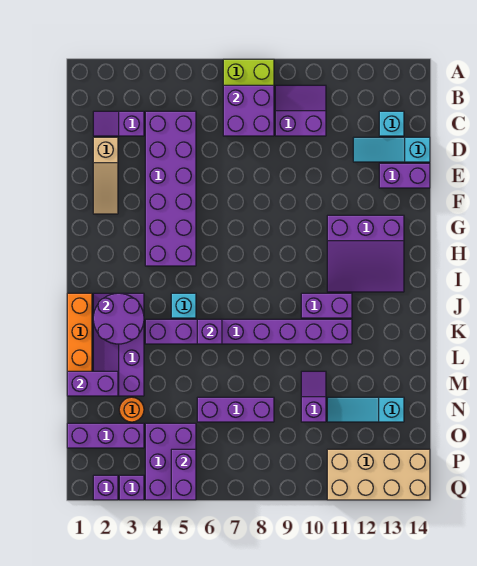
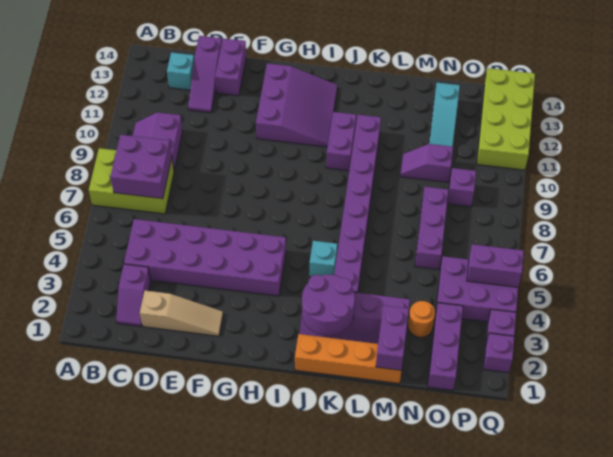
cyan 1x3 slope [353,137,430,162] -> purple 1x3 slope [188,36,222,113]
purple 1x1 brick [197,319,222,344] -> purple 1x1 brick moved to [448,168,476,207]
tan 2x4 brick [327,449,430,500] -> lime 2x4 brick [477,68,535,170]

